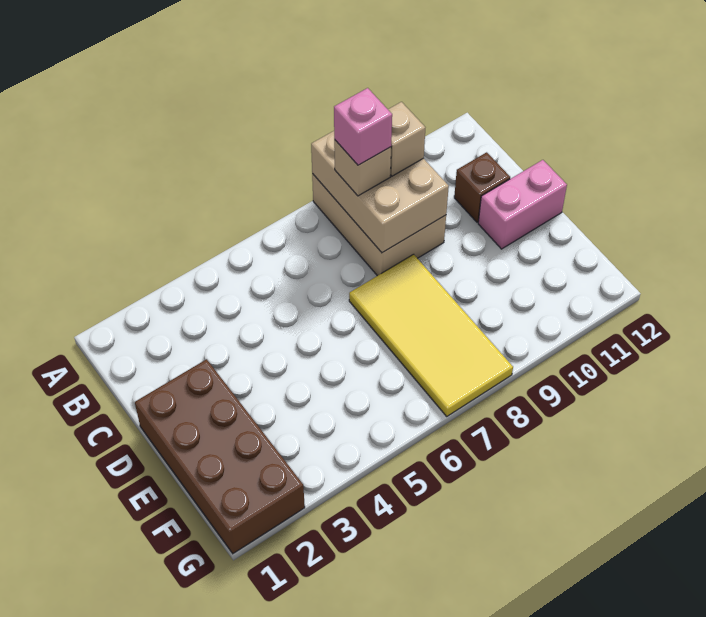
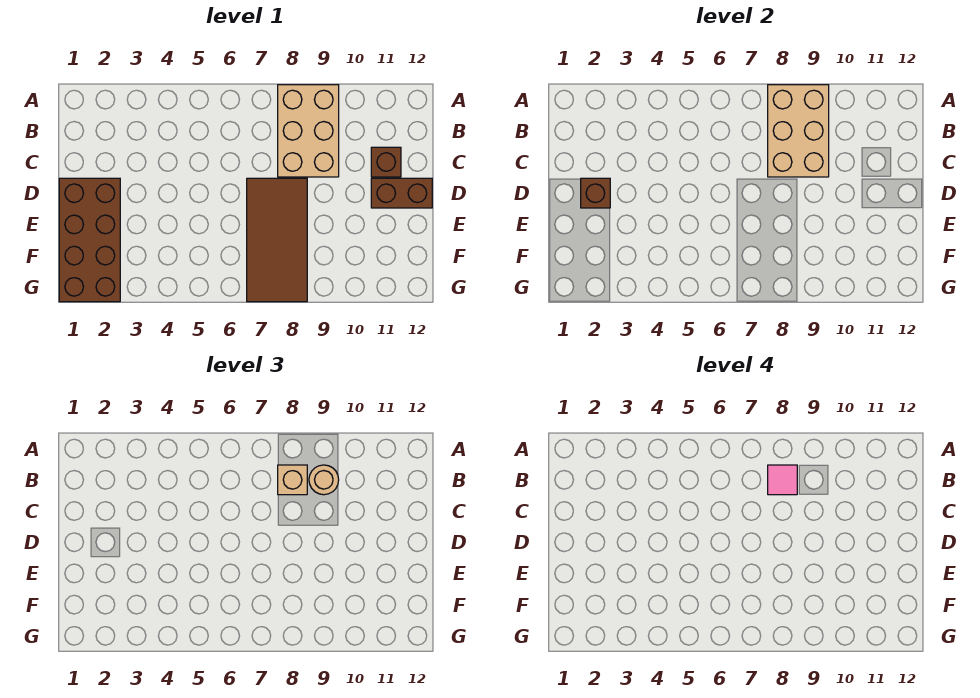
pink 1x1 brick [334,88,392,165] -> pink 1x1 tile [768,465,797,495]
tan 1x1 brick [388,102,425,176] -> tan 1x1 round brick [309,465,339,495]
none -> brown 1x1 brick [581,178,610,208]
yellow 2x4 tile [349,254,513,416] -> brown 2x4 tile [247,178,307,302]
pink 1x2 brick [478,160,567,249] -> brown 1x2 brick [371,178,432,208]

